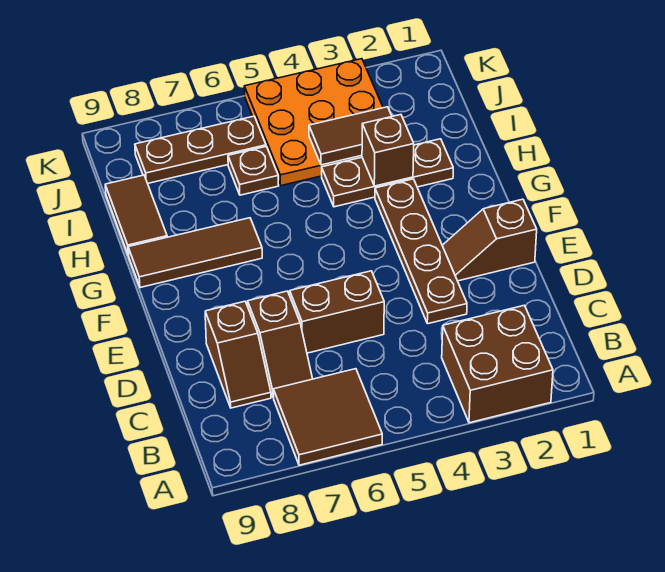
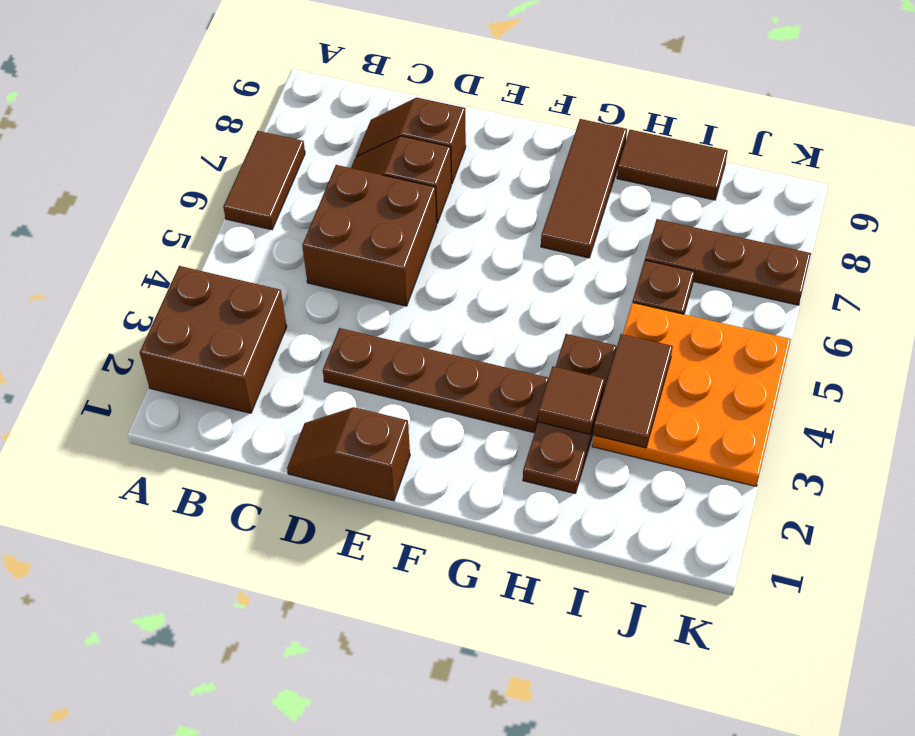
brown 2x2 tile [274,369,382,465] -> brown 1x2 tile [223,131,305,230]
brown 1x2 brick [290,271,384,353] -> brown 2x2 brick [302,165,437,306]
brown 1x2 slope [442,199,537,281] -> brown 1x2 slope turned to [287,407,410,501]
brown 1x1 brick [362,115,414,186] -> brown 1x1 tile [538,366,605,435]
brown 1x3 plate [135,116,266,183] -> brown 1x3 plate turned to [645,219,811,305]

